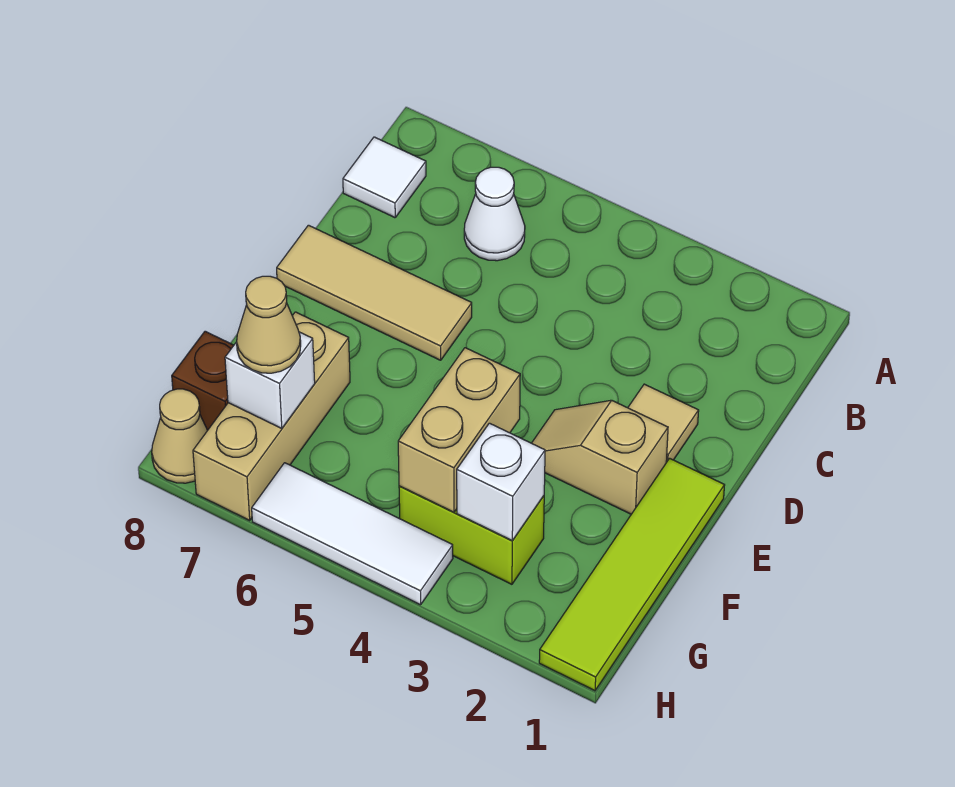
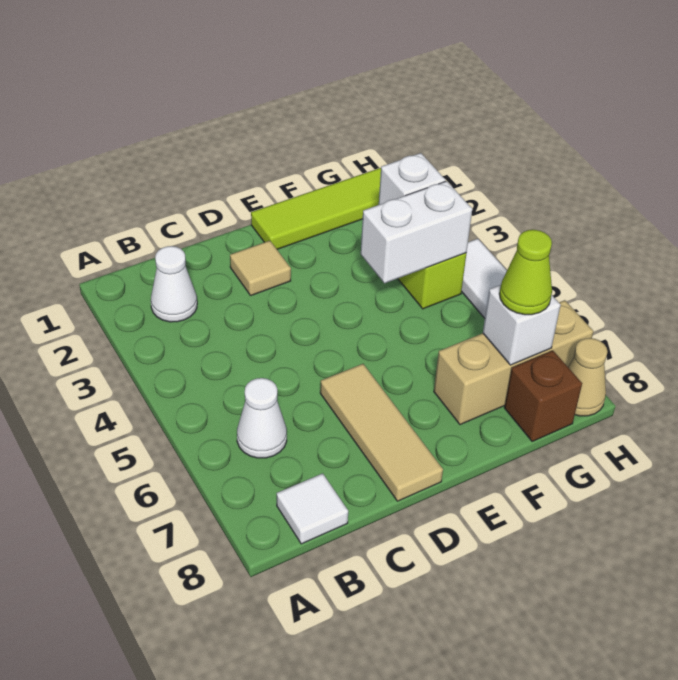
none -> white 1x1 cone [151,246,197,322]
tan 1x2 slope [532,400,668,514] -> none
tan 1x2 brick [398,348,520,512] -> white 1x2 brick [361,181,472,283]
tan 1x1 cone [237,276,301,373] -> lime 1x1 cone [499,230,552,315]

